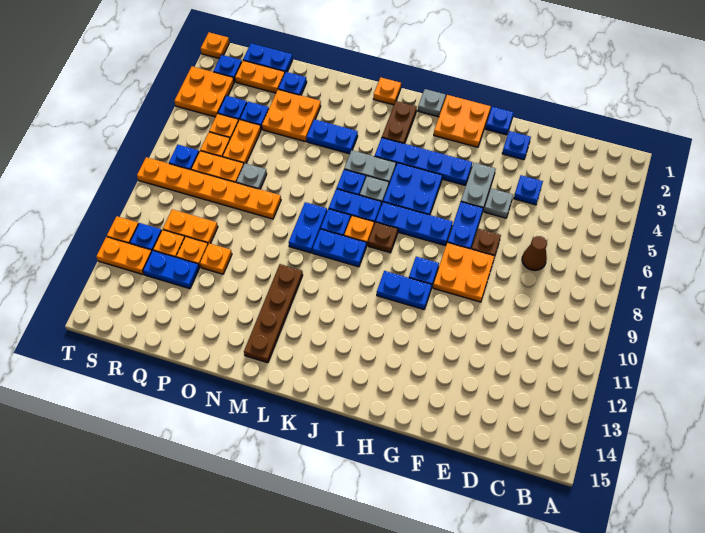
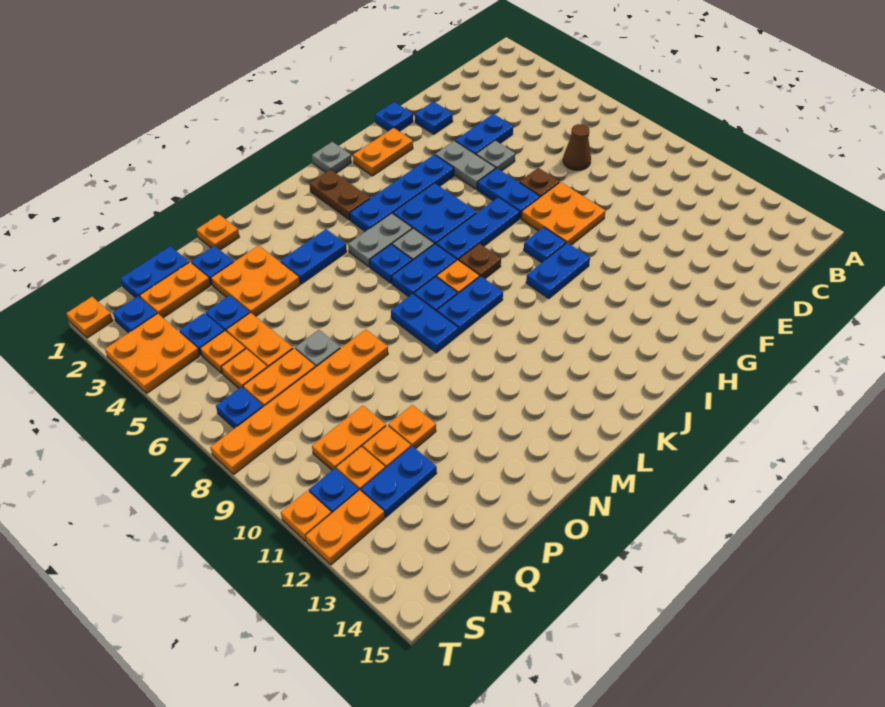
blue 1x1 plate [514,175,543,205] -> blue 1x2 plate [455,114,513,154]
orange 2x2 plate [434,95,491,147] -> orange 1x2 plate [353,128,413,176]
orange 1x1 plate [373,77,401,105] -> orange 1x1 plate moved to [197,215,239,250]
brown 1x4 plate [244,264,303,363] -> none

